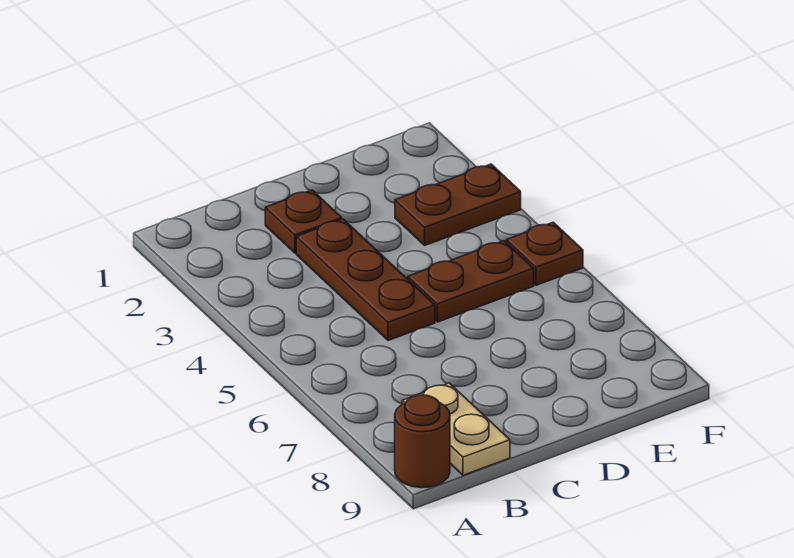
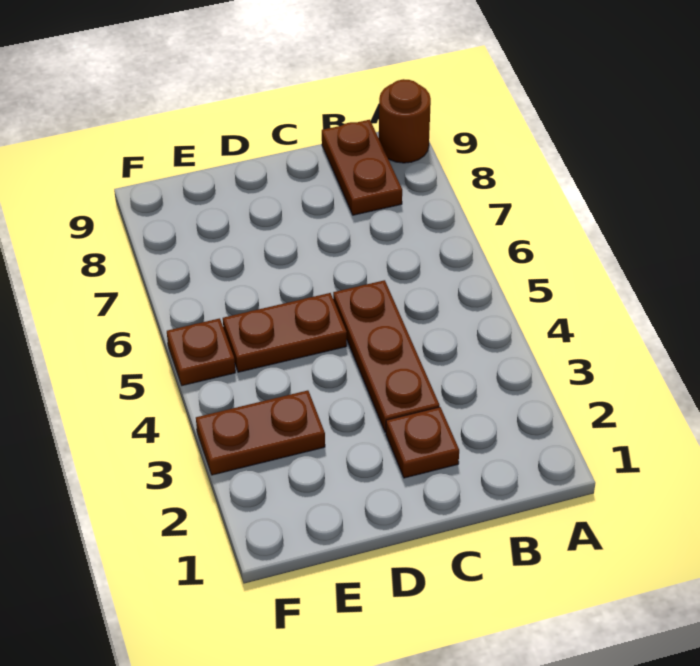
tan 1x2 plate [402,383,510,475] -> brown 1x2 plate [322,120,402,215]

